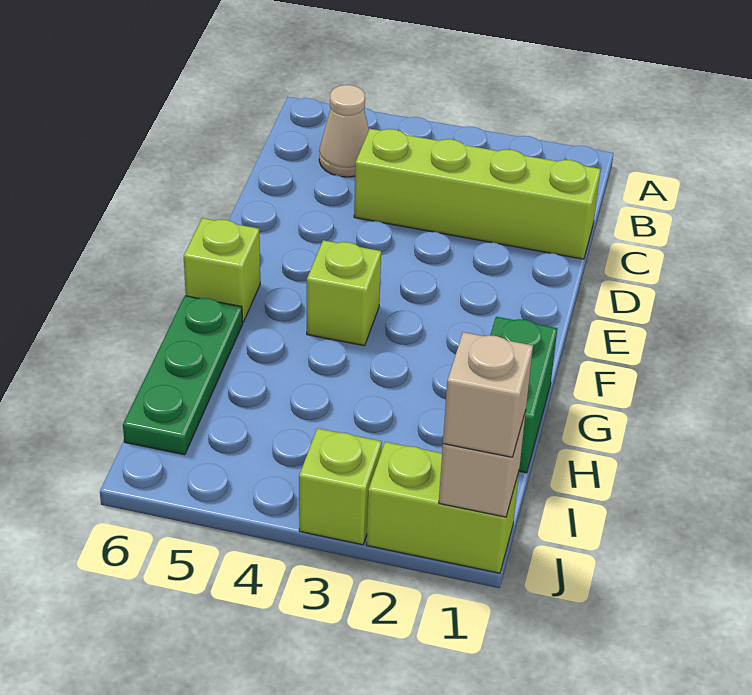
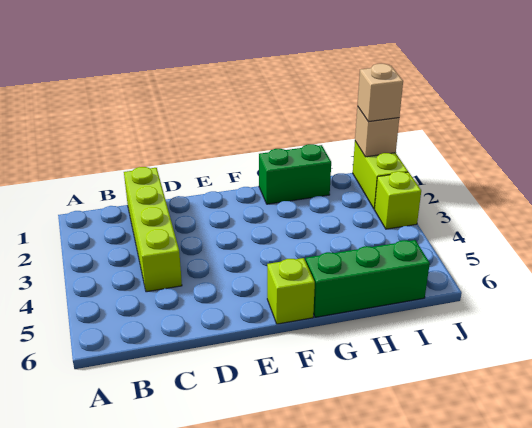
tan 1x1 cone [319,85,369,177] -> none
lime 1x1 brick [307,240,381,346] -> none
green 1x3 plate [123,296,243,455] -> green 1x3 brick [306,240,430,317]

